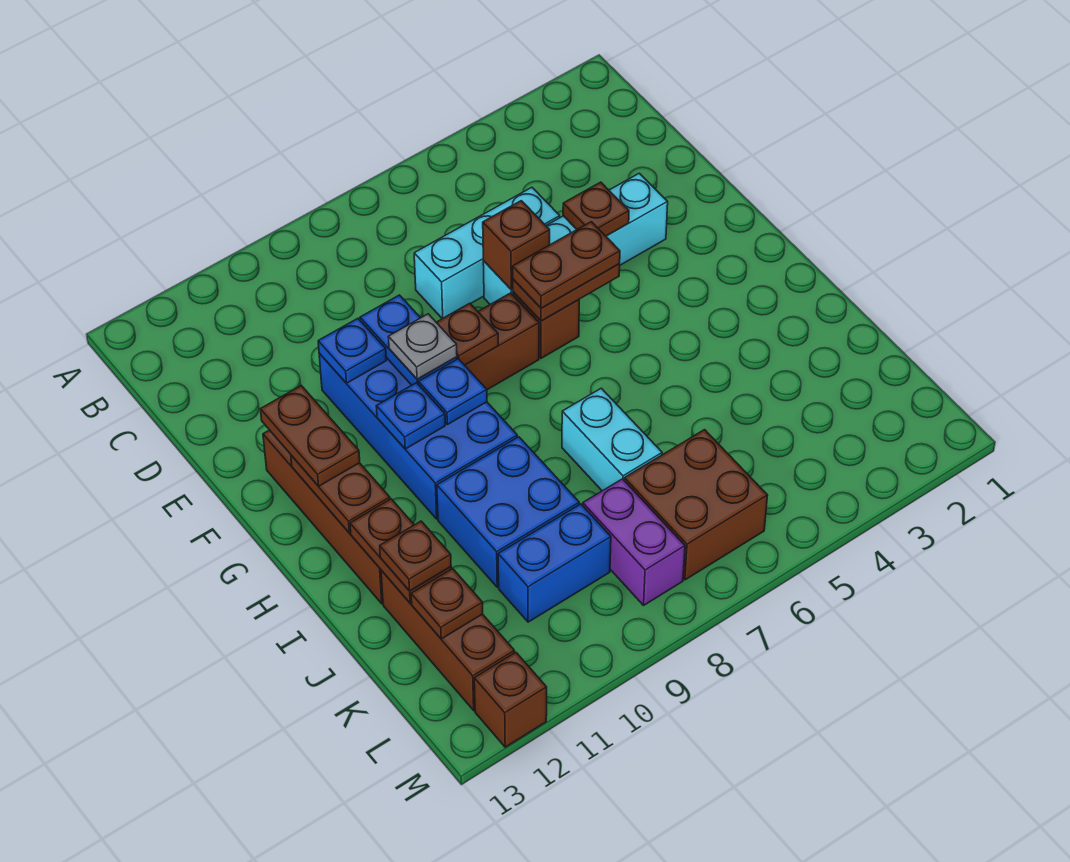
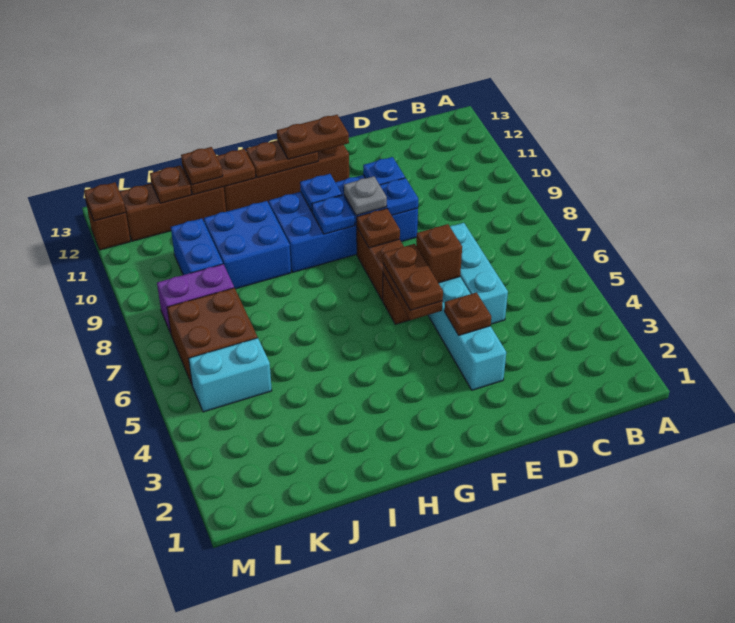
cyan 1x2 brick [562,388,662,491] -> cyan 1x2 brick moved to [189,338,272,412]
none -> brown 1x1 plate [84,182,126,221]

